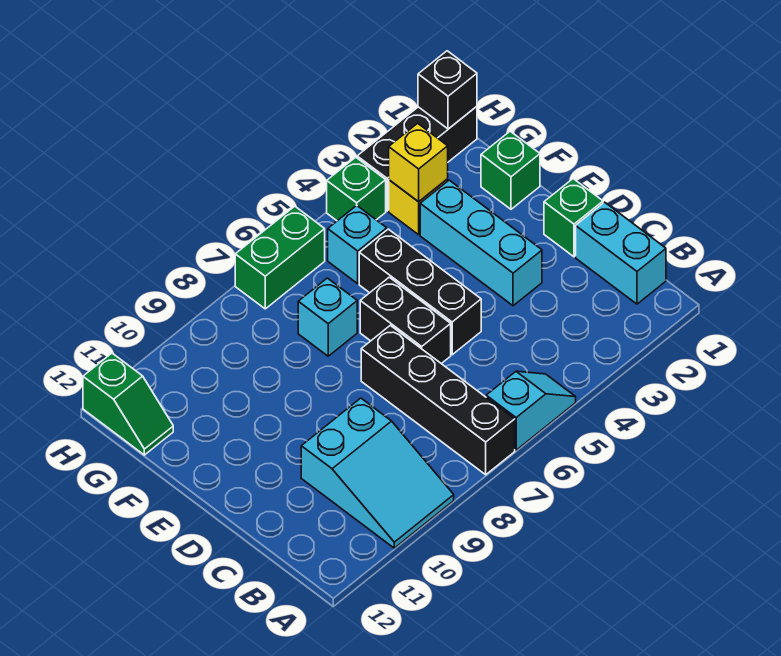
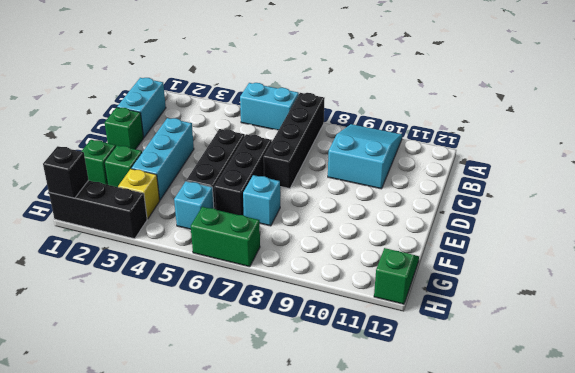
cyan 1x2 slope [486,371,576,450] -> cyan 1x2 brick [240,83,299,130]
black 1x2 brick [360,277,451,364] -> black 1x3 brick [214,134,272,215]
yellow 1x1 brick [389,123,448,202] -> none
green 1x1 brick [327,157,386,221] -> green 1x1 brick moved to [104,145,142,187]

